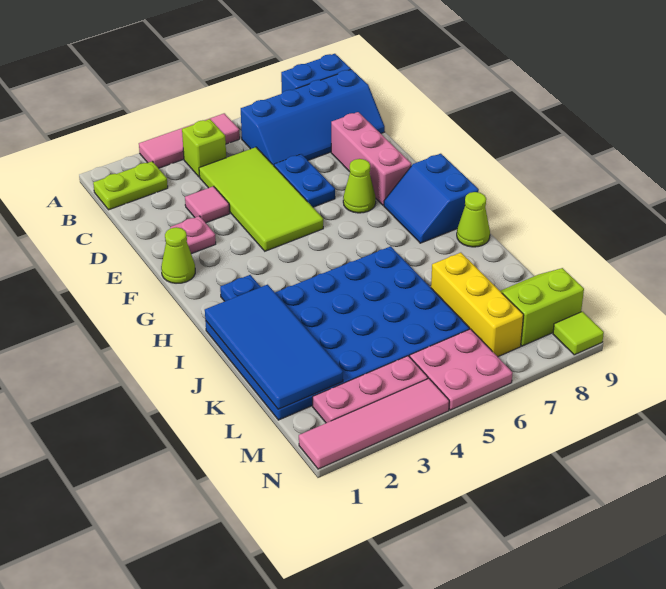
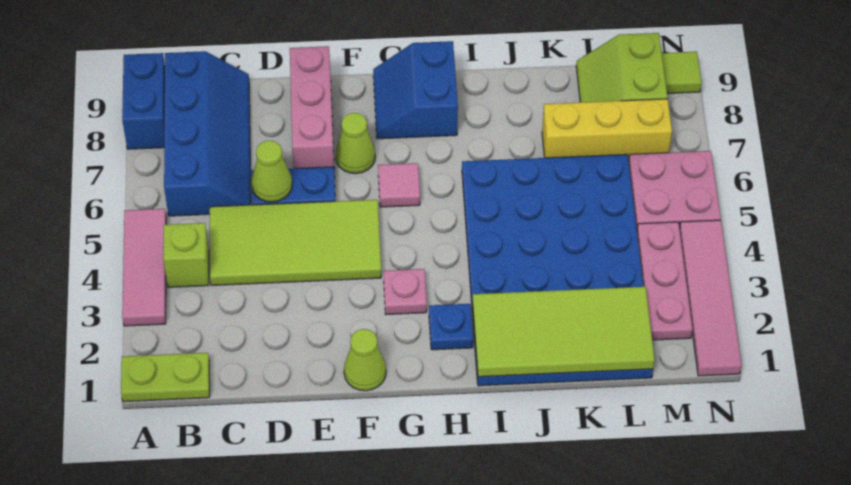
lime 1x2 plate [93,161,168,210] -> lime 1x2 plate turned to [121,353,210,402]
pink 1x1 tile [185,186,230,223] -> pink 1x1 tile moved to [378,163,420,207]
pink 1x3 brick [331,112,411,205] -> pink 1x3 brick turned to [290,46,334,168]
pink 1x1 plate [170,216,216,254] -> pink 1x1 plate moved to [383,269,427,315]
blue 2x2 slope [384,154,479,243] -> blue 2x2 slope turned to [373,41,458,139]
blue 2x4 tile [205,285,343,409] -> lime 2x4 tile [473,287,655,377]
lime 1x1 cone [457,192,490,247] -> lime 1x1 cone moved to [251,140,292,202]

